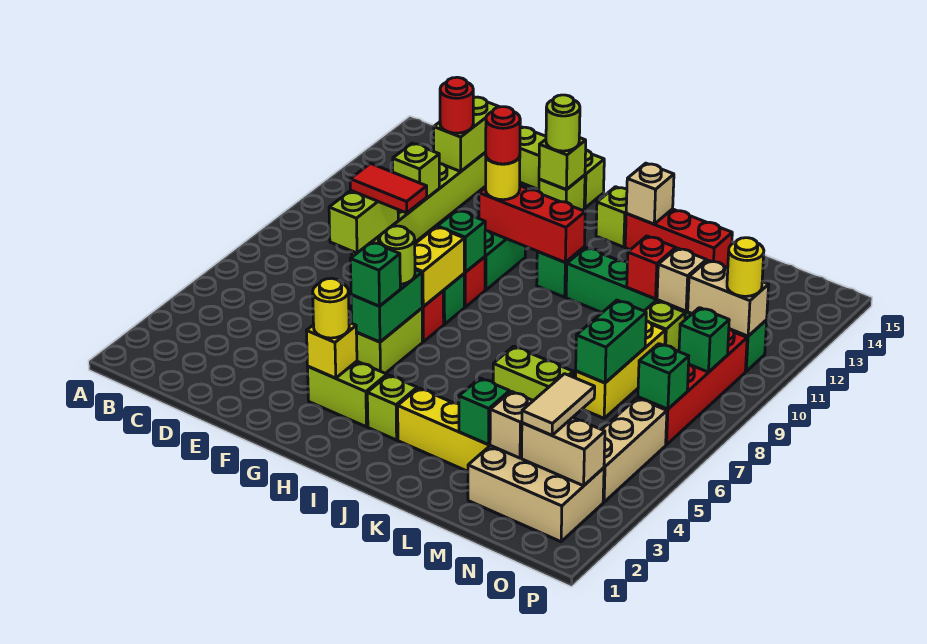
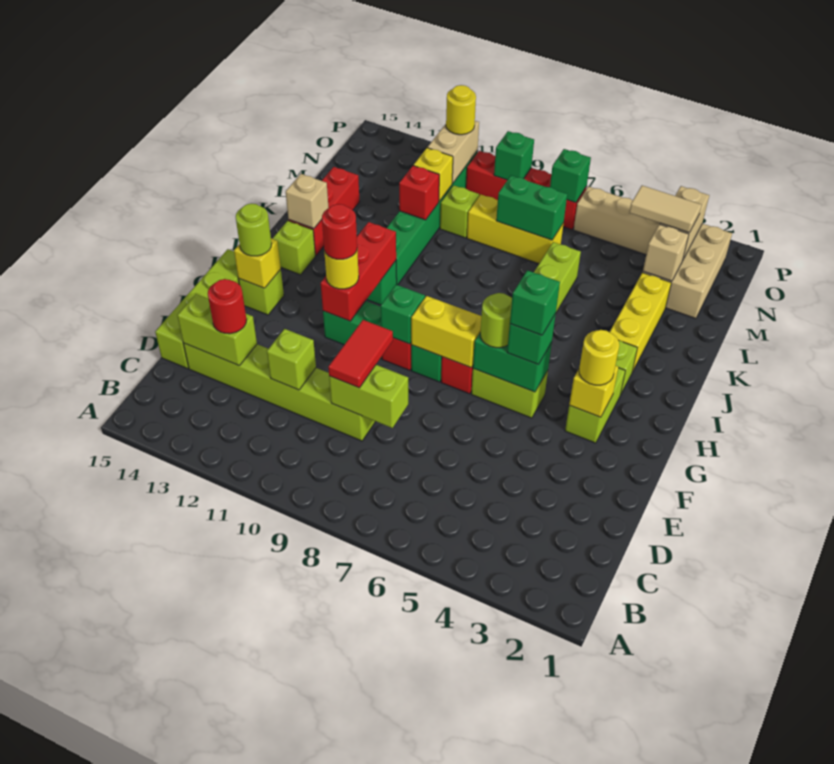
lime 1x1 brick [539,138,586,190] -> yellow 1x1 brick [234,239,281,288]
green 1x1 brick [459,378,510,444] -> green 1x1 brick moved to [510,270,560,335]
tan 1x1 brick [657,248,706,311] -> yellow 1x1 brick [414,148,453,201]

